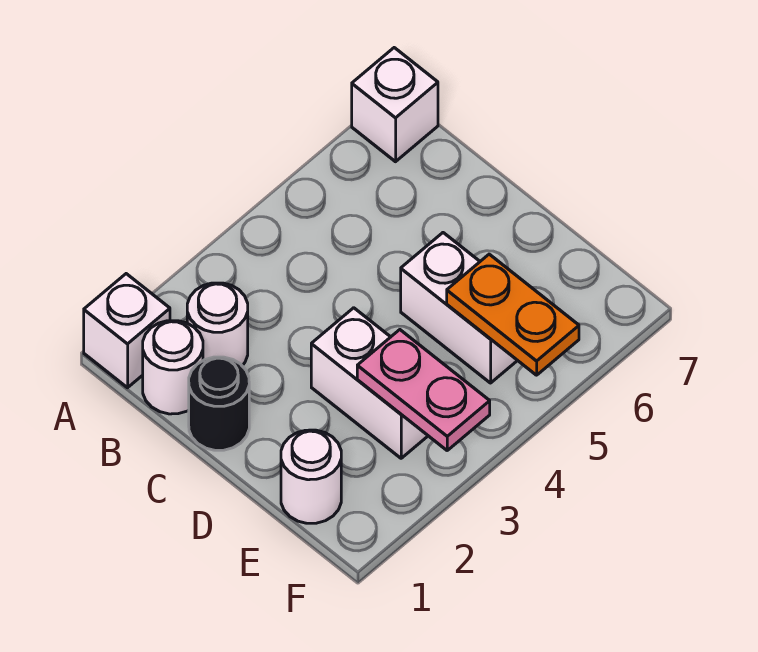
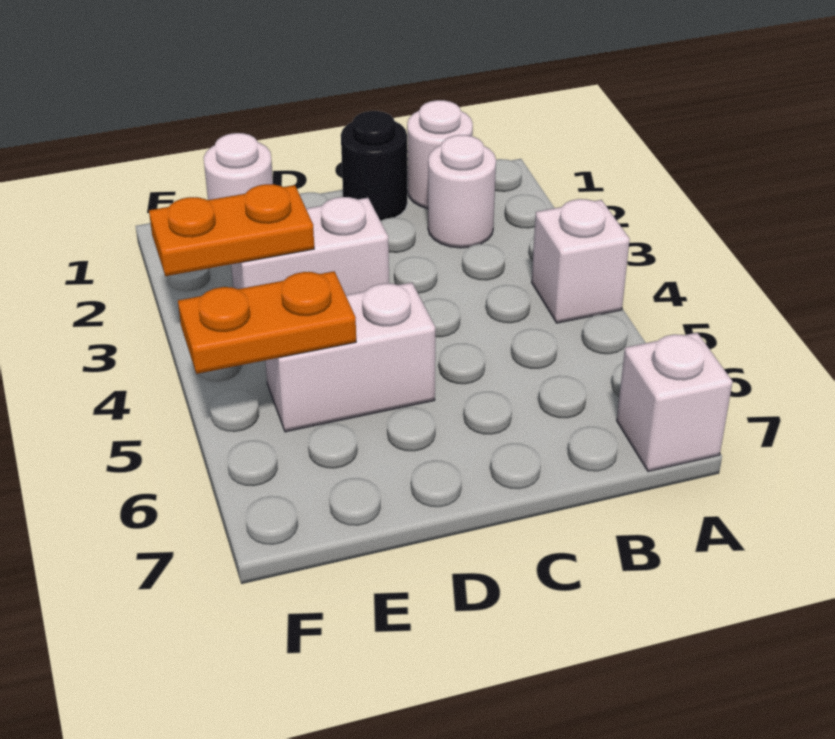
white 1x1 brick [84,274,170,388] -> white 1x1 brick moved to [532,199,630,323]
pink 1x2 plate [357,330,490,450] -> orange 1x2 plate [149,184,314,276]

